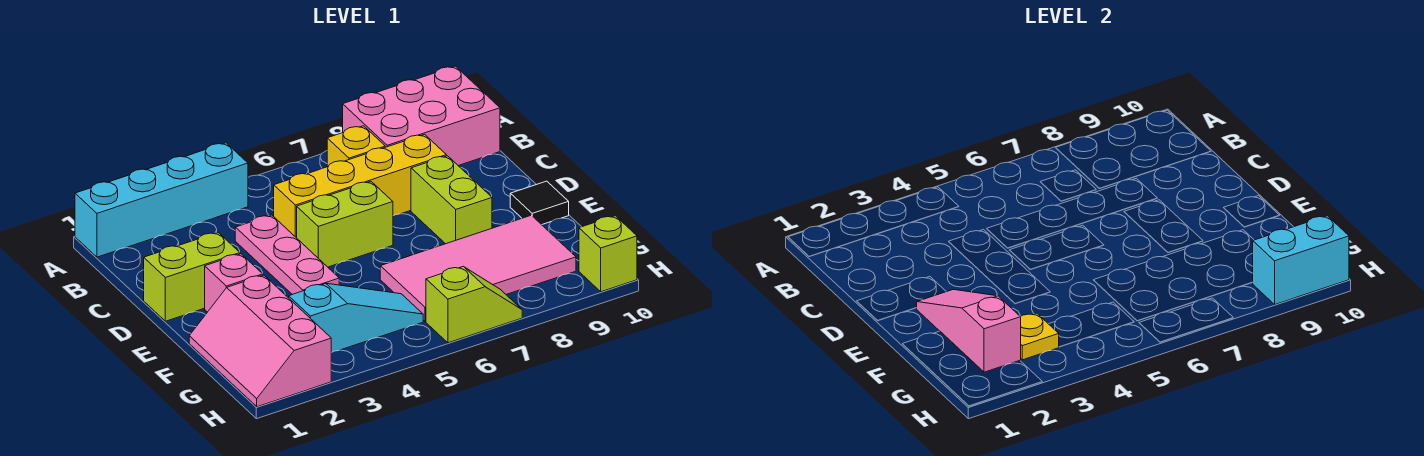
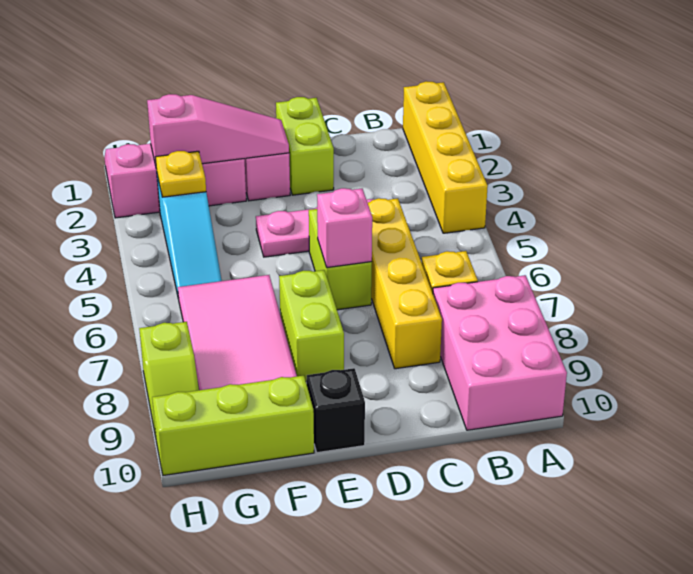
cyan 1x4 brick [75,143,248,257] -> yellow 1x4 brick [403,81,488,233]
none -> pink 1x1 brick [317,188,372,268]
lime 1x2 brick [411,156,492,244] -> lime 1x2 brick turned to [279,270,344,381]
black 1x1 tile [510,181,569,225] -> black 1x1 brick [307,368,365,453]
lime 1x2 slope [426,266,522,343] -> lime 1x2 slope moved to [139,322,199,436]
cyan 1x2 brick [1252,216,1349,304] -> none
lime 1x1 brick [579,216,637,292] -> lime 1x3 brick [152,376,314,475]

